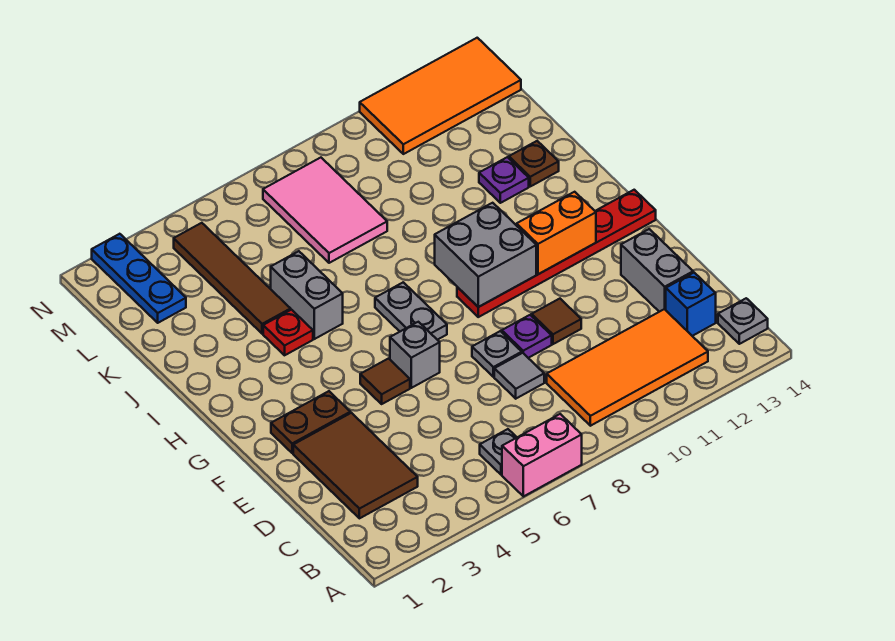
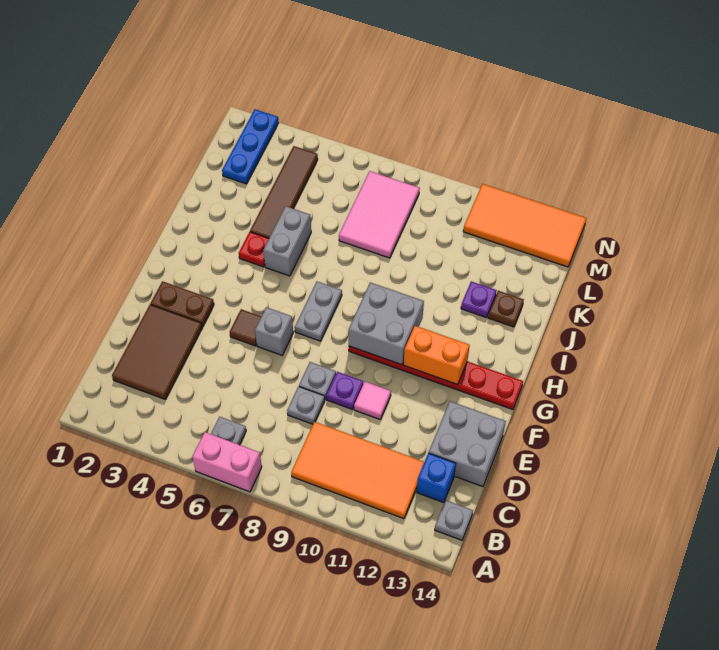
grey 1x1 tile [494,353,544,399] -> grey 1x1 plate [287,387,325,424]
grey 1x2 brick [621,229,693,312] -> grey 2x2 brick [429,401,506,487]
brown 1x1 tile [532,299,581,344] -> pink 1x1 tile [354,382,391,419]

